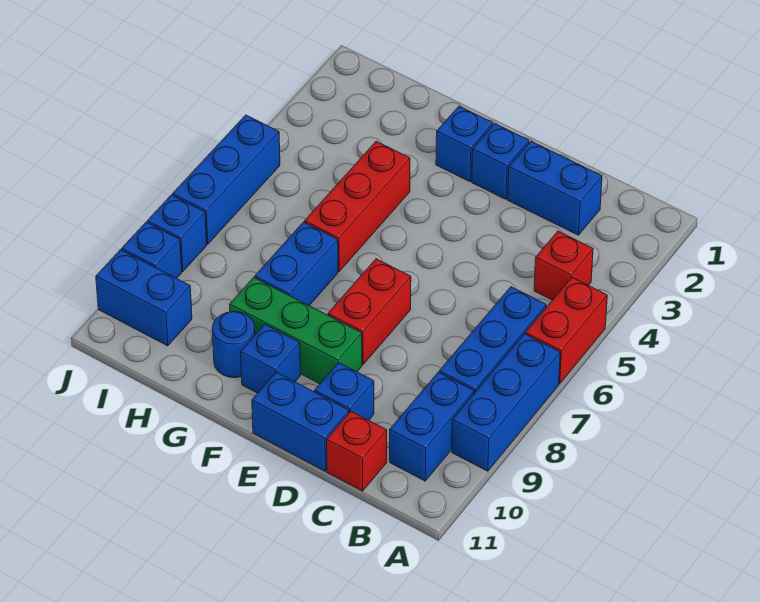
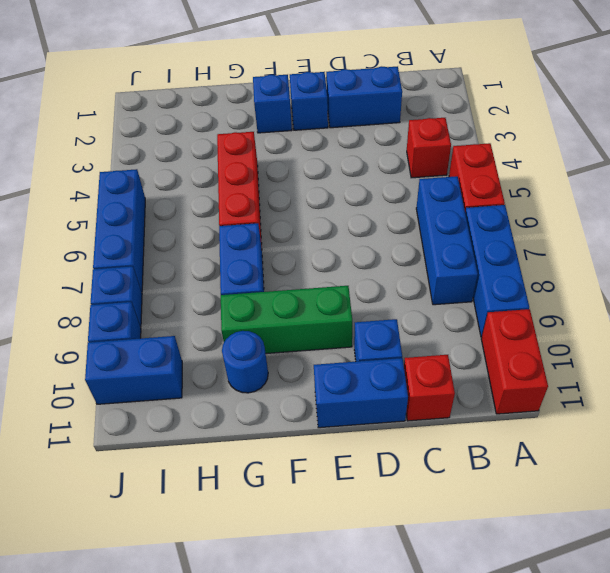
blue 1x2 brick [390,372,474,481] -> none
red 1x2 brick [328,259,411,365] -> red 1x2 brick moved to [481,309,548,414]
blue 1x1 brick [241,325,301,393] -> none

